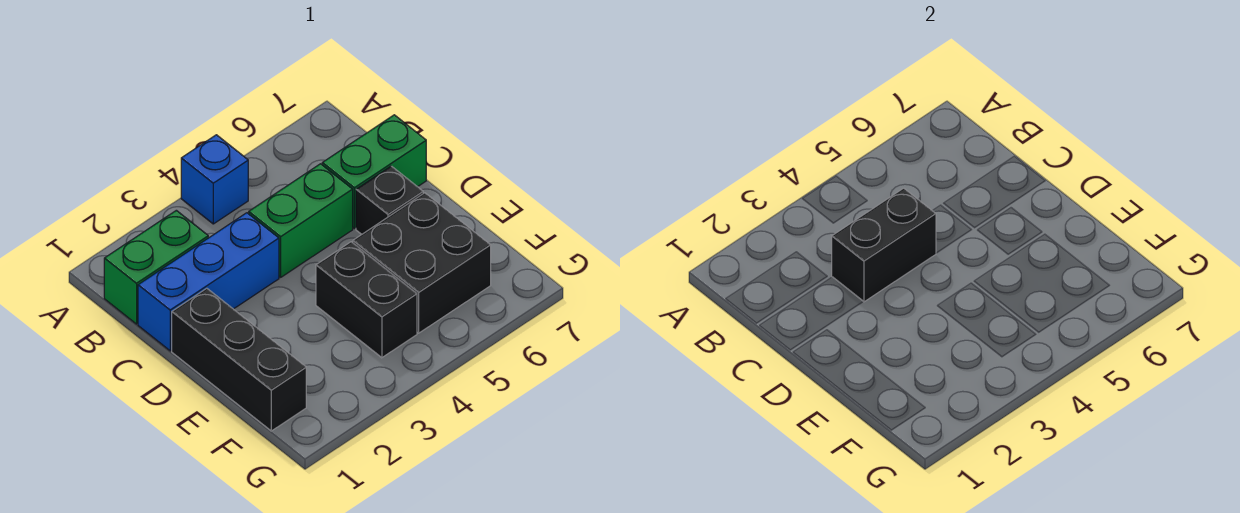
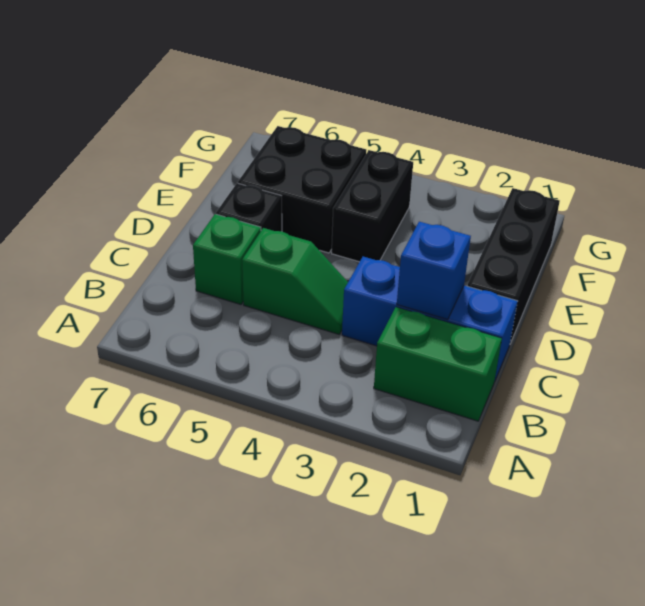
blue 1x1 brick [181,135,248,224] -> blue 1x1 brick moved to [397,222,471,320]
black 1x2 brick [832,188,936,302] -> none
green 1x2 brick [249,164,353,277] -> green 1x2 slope [242,228,348,334]
green 1x2 brick [322,115,426,229] -> green 1x1 brick [193,214,261,304]

